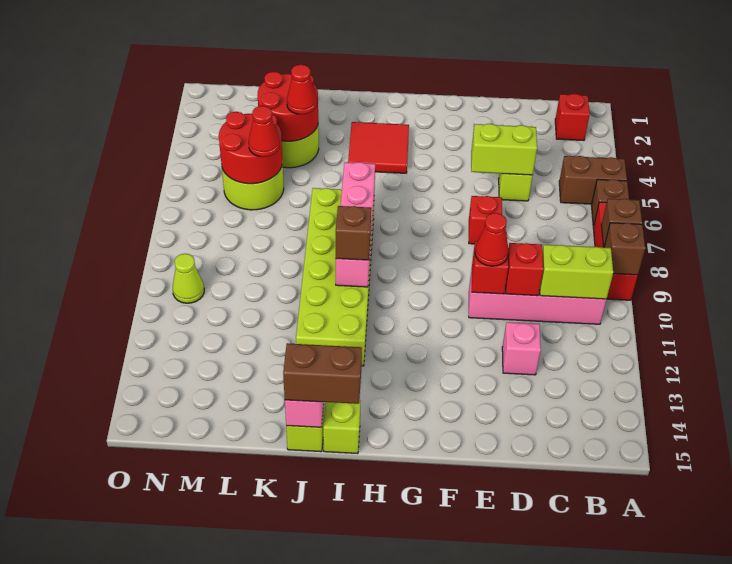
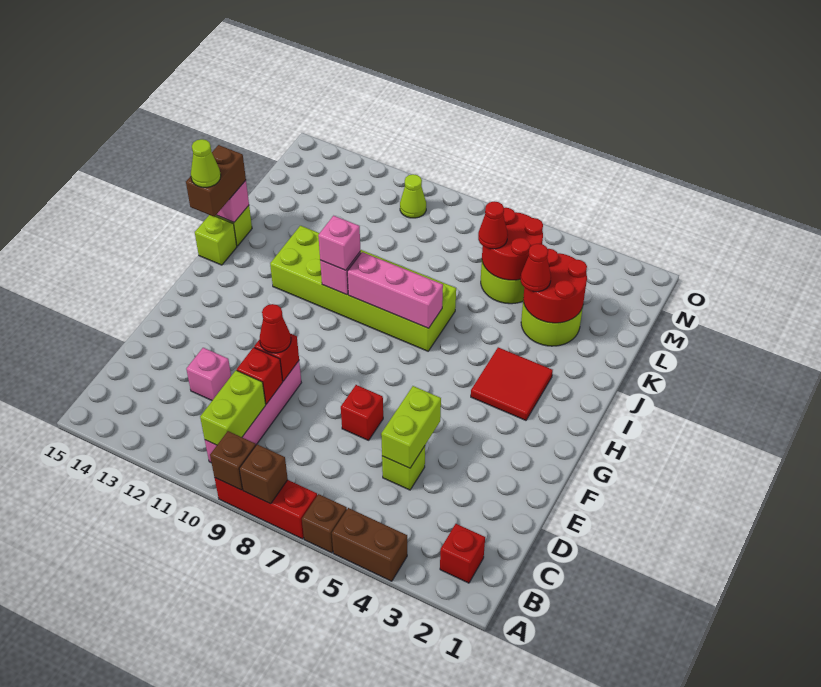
brown 1x2 brick [559,156,627,204] -> brown 1x2 brick turned to [332,508,407,581]
brown 1x1 brick [336,206,371,260] -> pink 1x1 brick [318,216,361,270]
none -> lime 1x1 cone [191,139,221,187]

